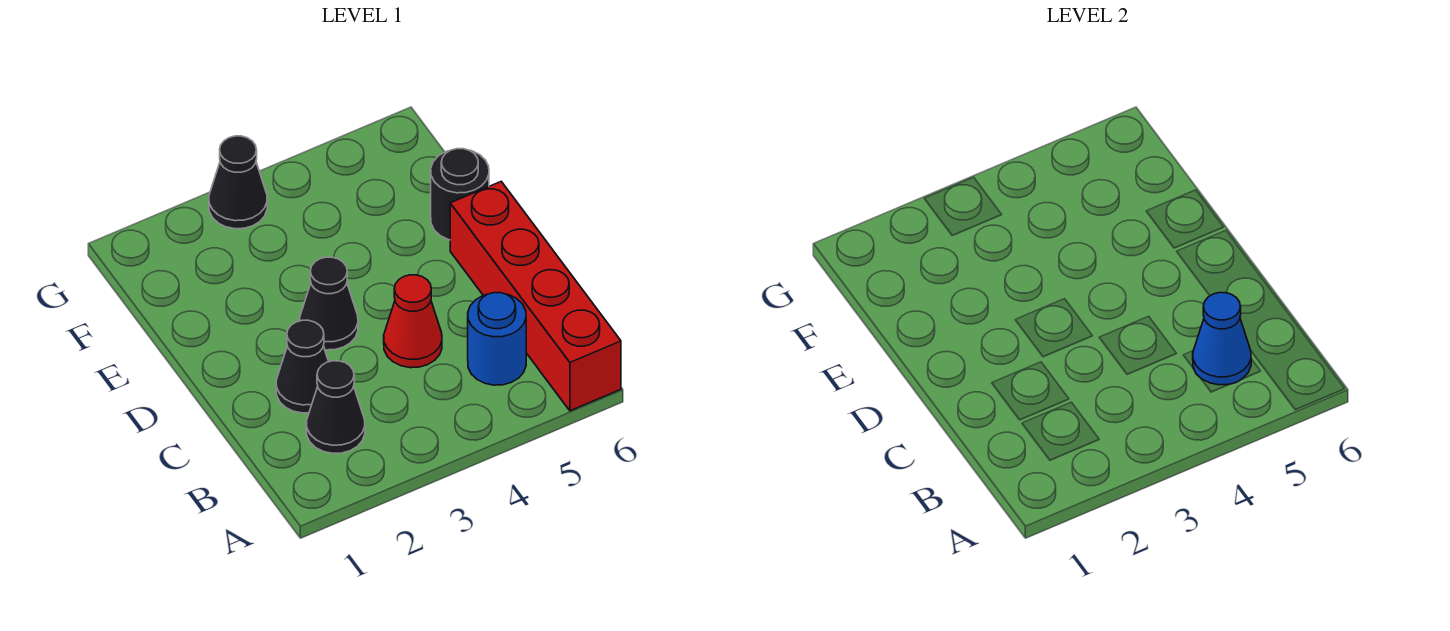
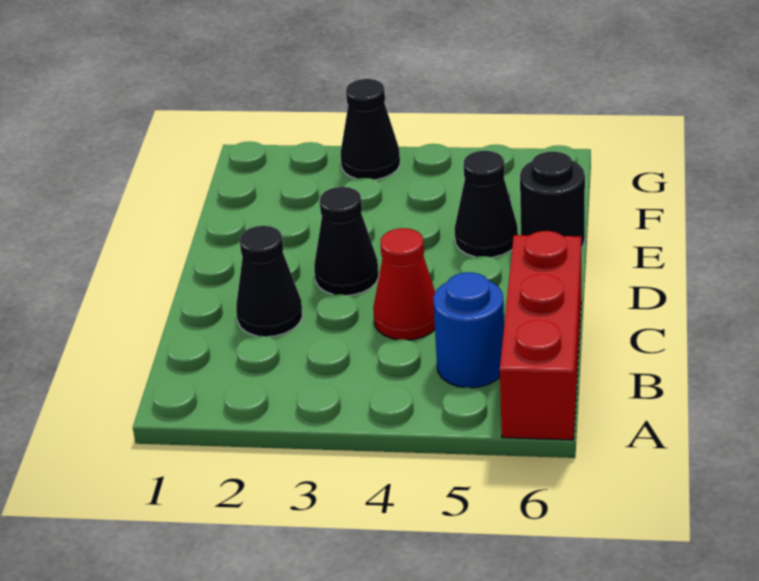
red 1x4 brick [450,182,621,411] -> red 1x3 brick [500,231,581,440]
black 1x1 cone [306,361,365,453] -> black 1x1 cone moved to [455,151,518,257]
blue 1x1 cone [1193,293,1251,385] -> none

